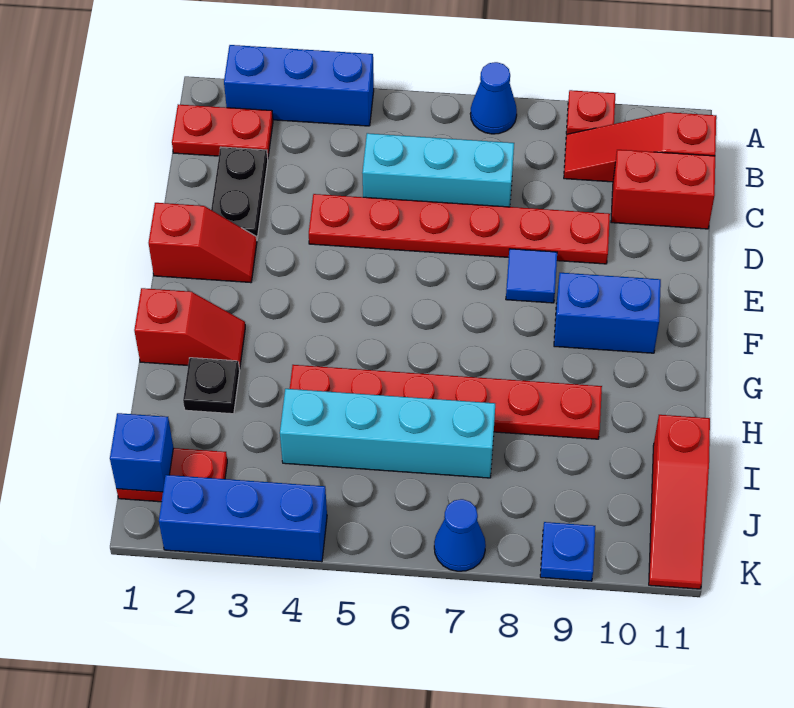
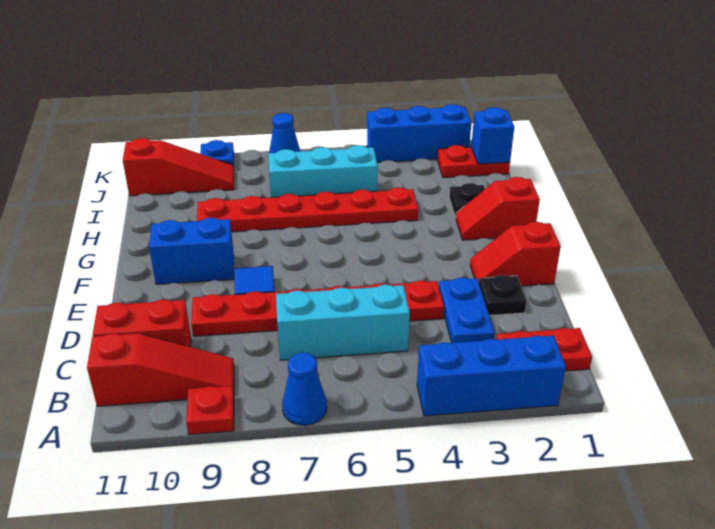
black 1x2 plate [211,147,268,239] -> black 1x1 plate [479,275,527,316]
none -> blue 1x2 plate [439,278,495,343]
cyan 1x4 brick [280,389,495,478] -> cyan 1x3 brick [268,145,378,197]
red 1x3 slope [649,415,710,589] -> red 1x3 slope turned to [123,138,234,196]

